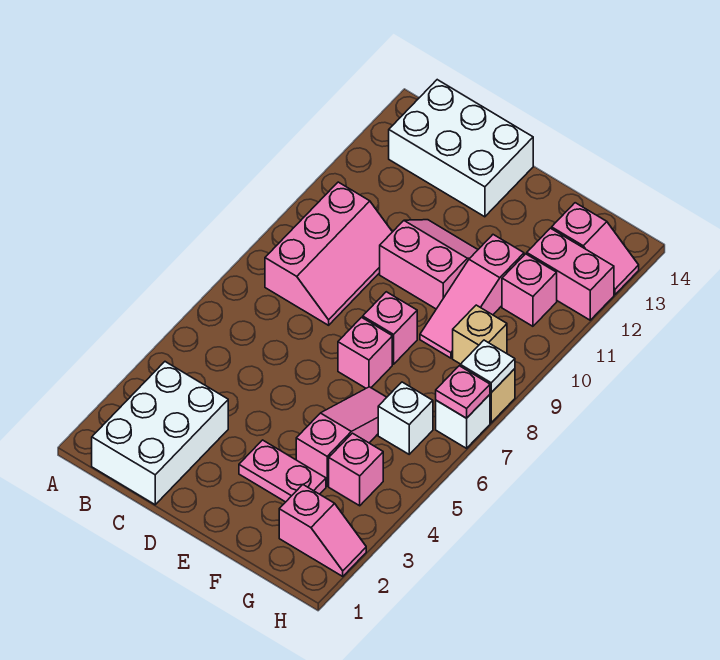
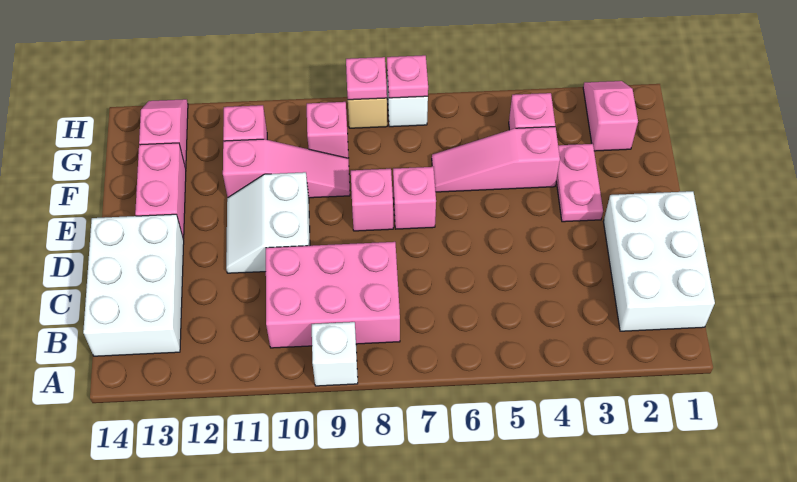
white 2x3 brick [92,362,228,505] -> white 2x3 brick turned to [603,191,715,331]
pink 2x3 slope [265,182,392,325] -> pink 2x3 brick [266,242,400,348]
pink 2x2 slope [380,220,478,309] -> white 2x2 slope [226,172,310,273]
white 1x1 brick [378,382,433,454] -> white 1x1 brick moved to [312,322,358,386]
tan 1x1 brick [453,305,507,364] -> pink 1x1 brick [307,102,348,158]
pink 1x2 brick [527,228,614,320] -> pink 1x2 brick moved to [135,143,186,239]
white 1x1 plate [460,340,515,393] -> pink 1x1 plate [346,57,387,100]

